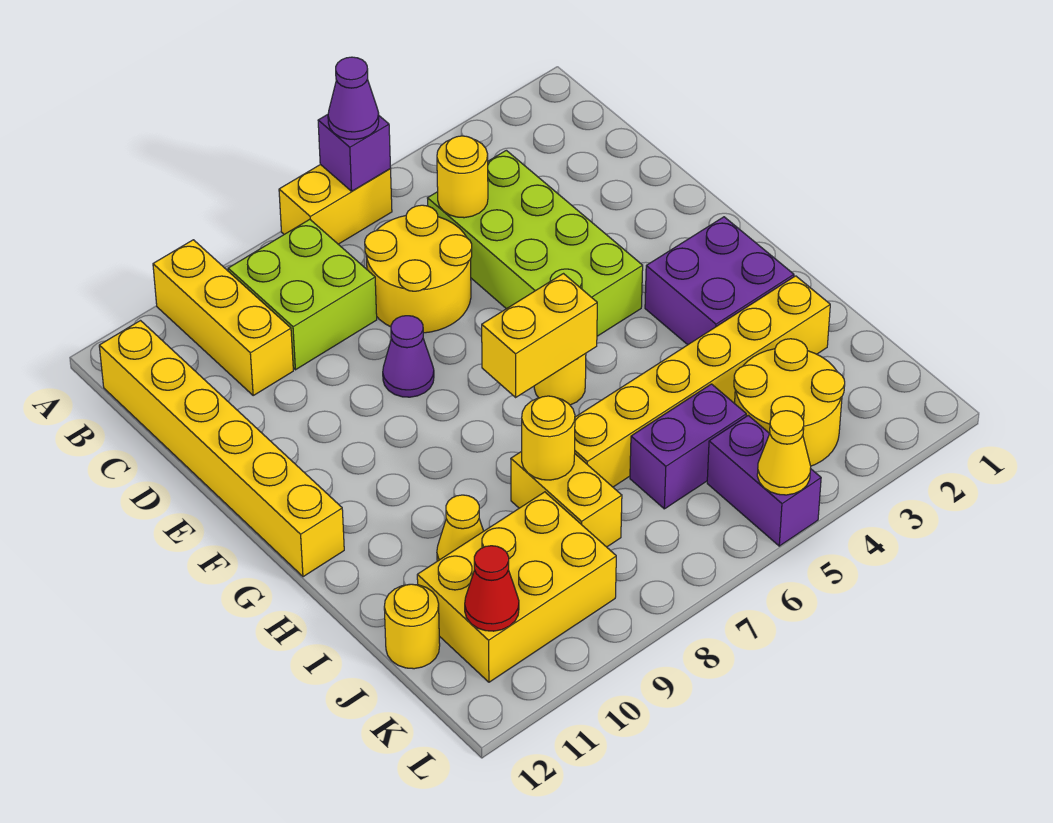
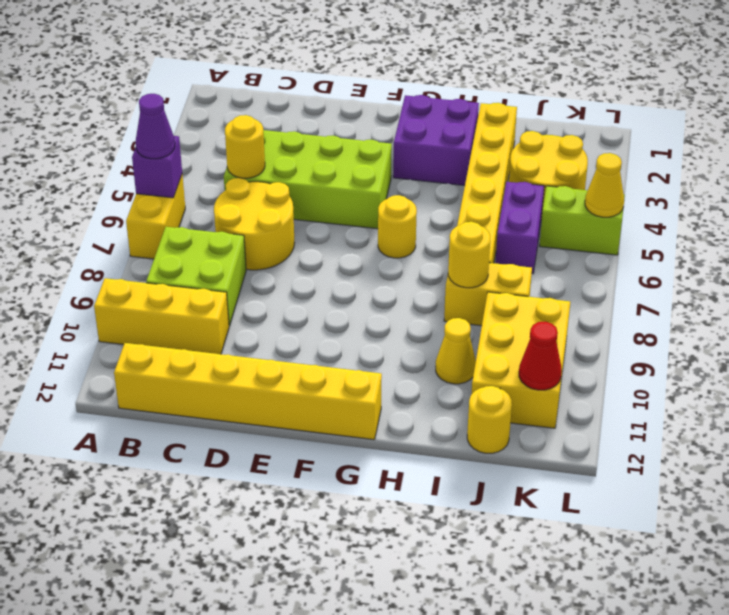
purple 1x1 cone [383,316,434,397] -> none
yellow 1x2 brick [482,274,597,397] -> none
purple 1x2 brick [707,416,821,546] -> lime 1x2 brick [540,186,625,255]

